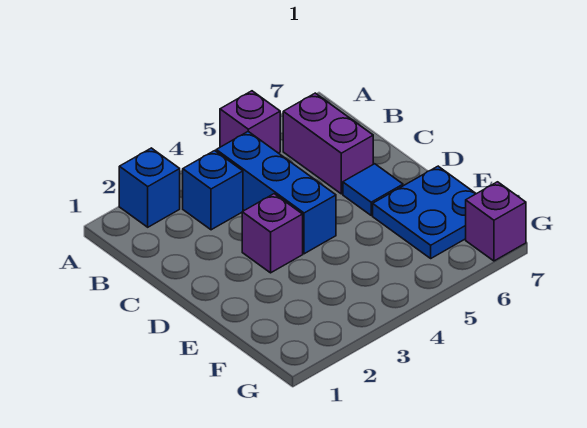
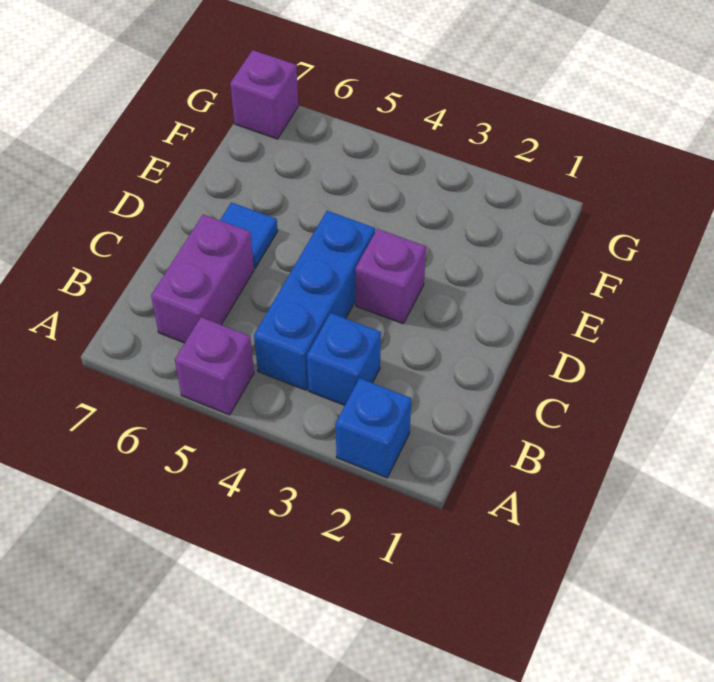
blue 2x2 plate [373,166,476,258] -> none

